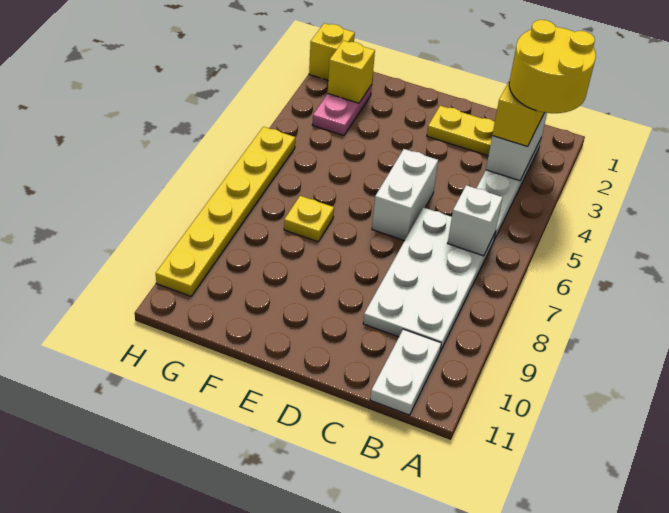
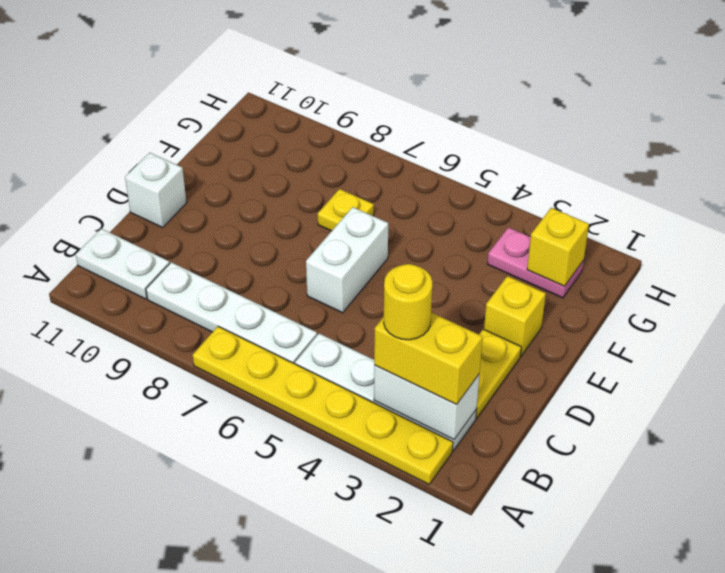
yellow 2x2 round brick [509,20,596,113] -> yellow 1x1 round brick [384,264,432,340]
white 2x4 plate [363,207,496,351] -> white 1x4 plate [146,262,317,364]
white 1x1 brick [448,185,503,256] -> white 1x1 brick moved to [125,153,186,228]
white 1x2 brick [372,149,438,241] -> white 1x2 brick turned to [306,207,388,313]
yellow 1x1 brick [309,23,355,80] -> yellow 1x1 brick moved to [484,276,546,356]
yellow 1x6 plate [156,127,295,296] -> yellow 1x6 plate moved to [193,326,453,484]

